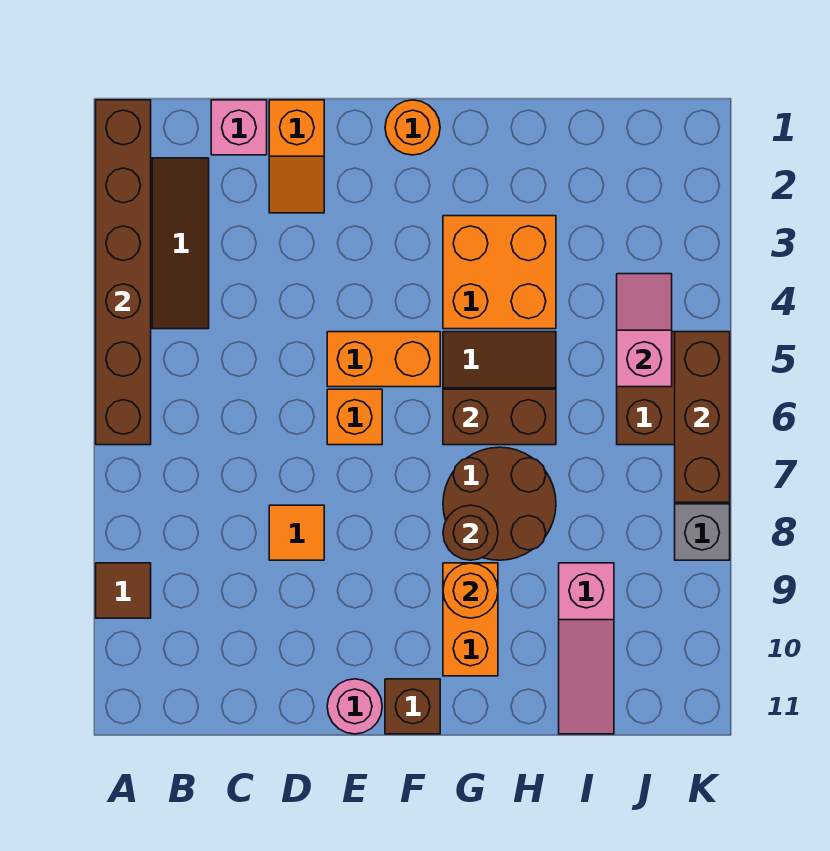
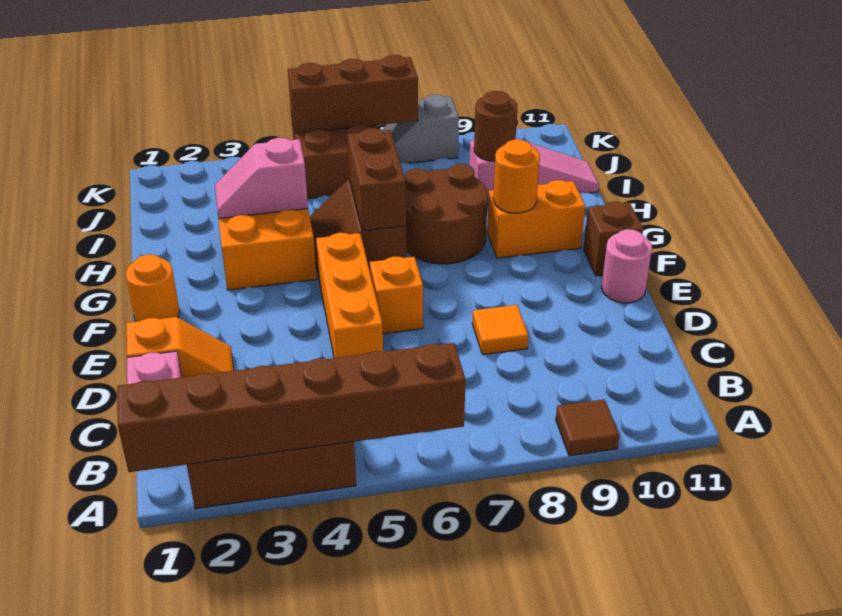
orange 1x2 brick [327,332,440,387] -> orange 1x3 brick [316,233,383,358]
brown 1x1 round brick [443,505,498,560] -> brown 1x1 round brick moved to [474,91,517,161]
pink 1x2 slope [617,274,672,387] -> pink 1x2 slope moved to [215,138,308,219]

